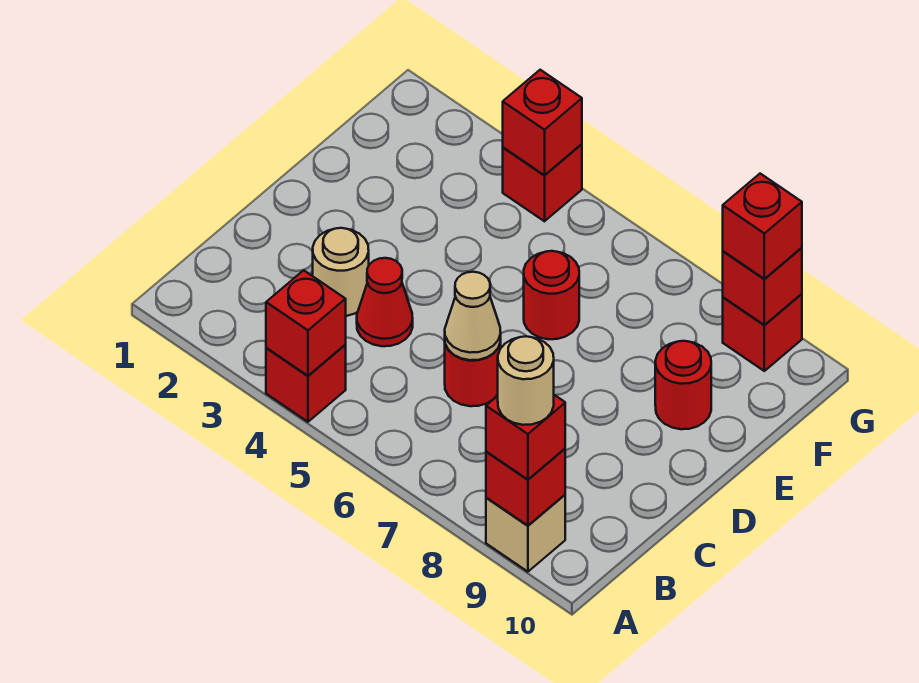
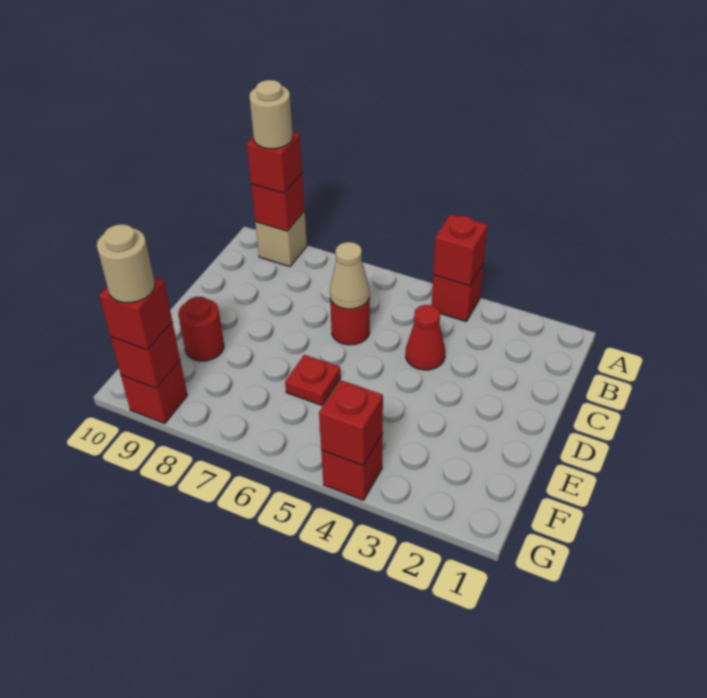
tan 1x1 round brick [313,228,369,316] -> tan 1x1 round brick moved to [97,224,155,303]
red 1x1 round brick [524,251,579,339] -> red 1x1 plate [285,355,341,405]

